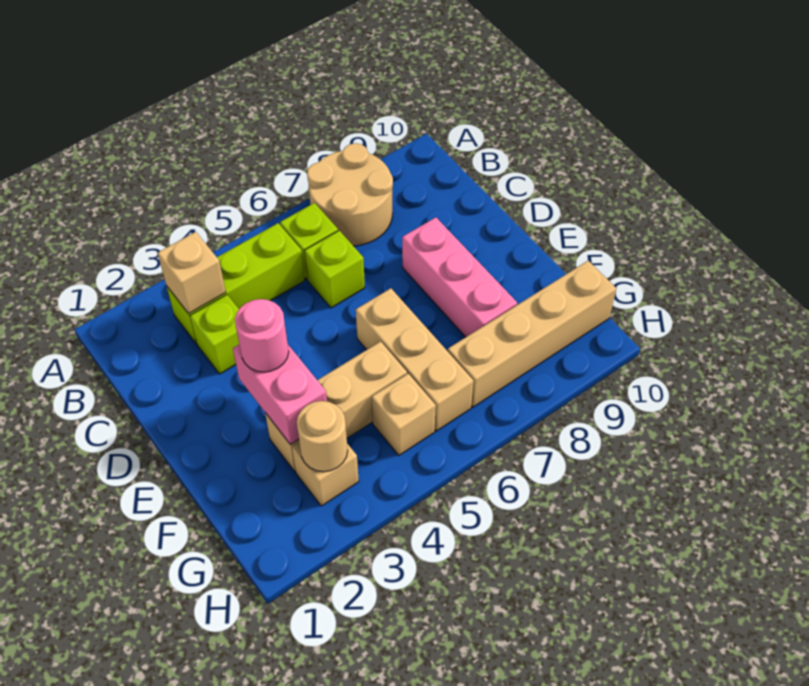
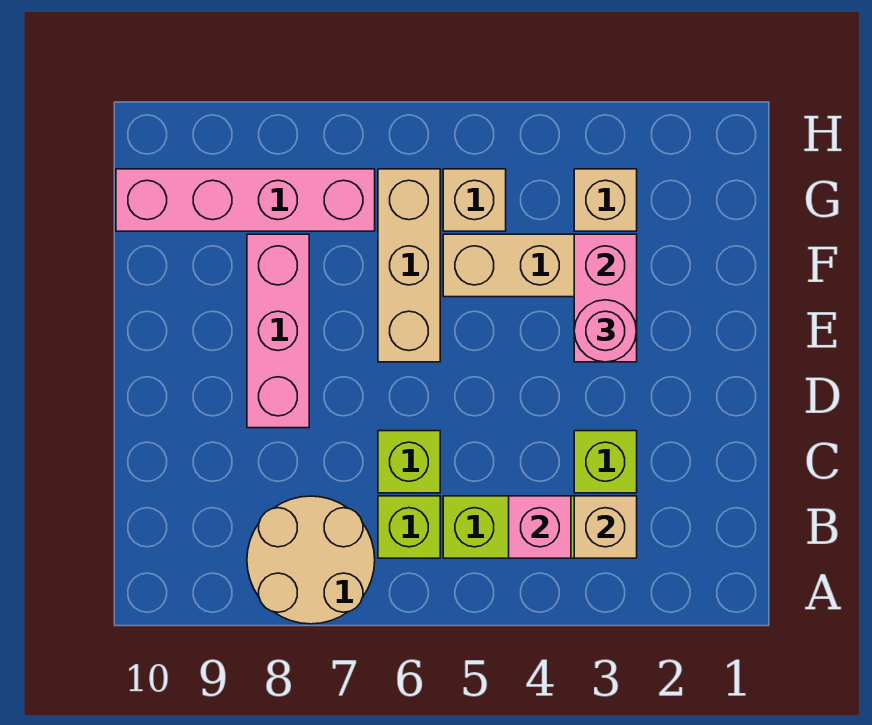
none -> pink 1x1 brick [509,496,571,558]
tan 1x1 round brick [297,401,348,472] -> none
tan 1x4 brick [448,261,616,407] -> pink 1x4 brick [116,169,375,231]

